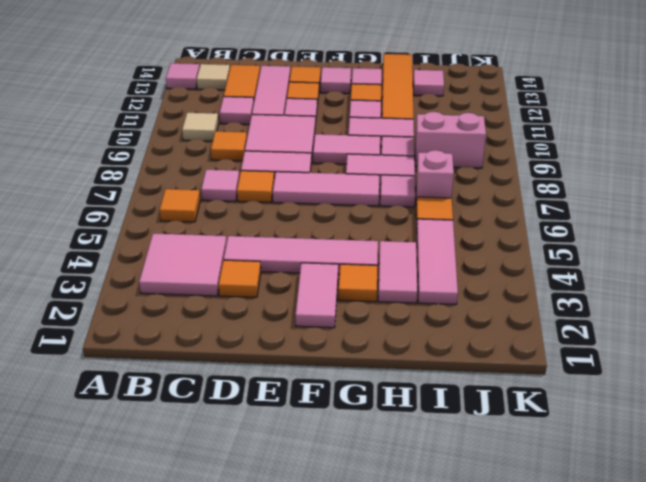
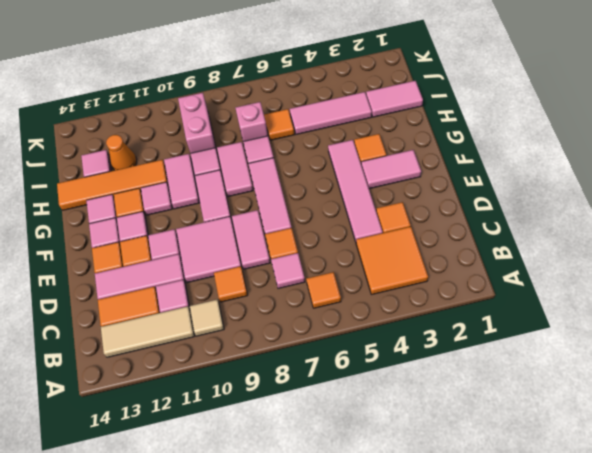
pink 1x1 tile [166,63,200,89] -> pink 1x1 tile moved to [117,212,148,242]
pink 2x2 tile [139,233,227,296] -> orange 2x2 tile [356,227,428,295]
tan 1x1 tile [197,64,230,90] -> tan 1x3 tile [101,306,195,357]
pink 1x2 tile [378,241,417,303] -> pink 1x2 tile moved to [366,81,423,117]
none -> orange 1x1 cone [106,135,137,170]

